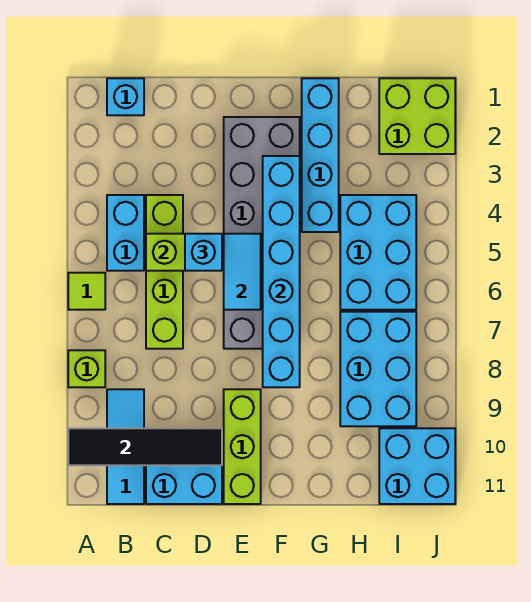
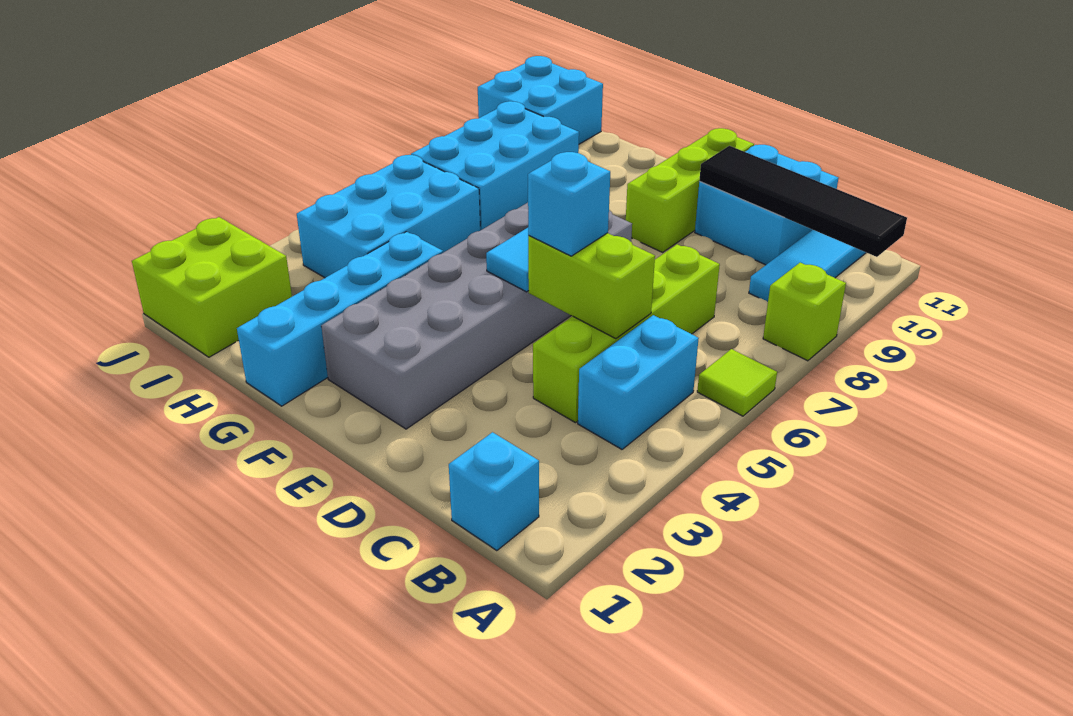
cyan 1x6 brick [263,156,300,387] -> none

